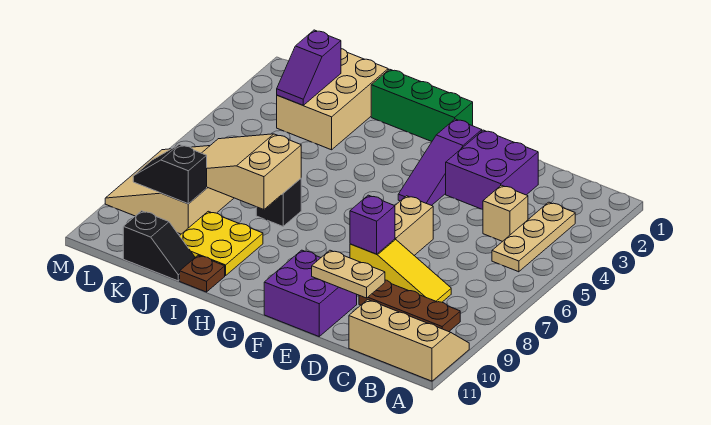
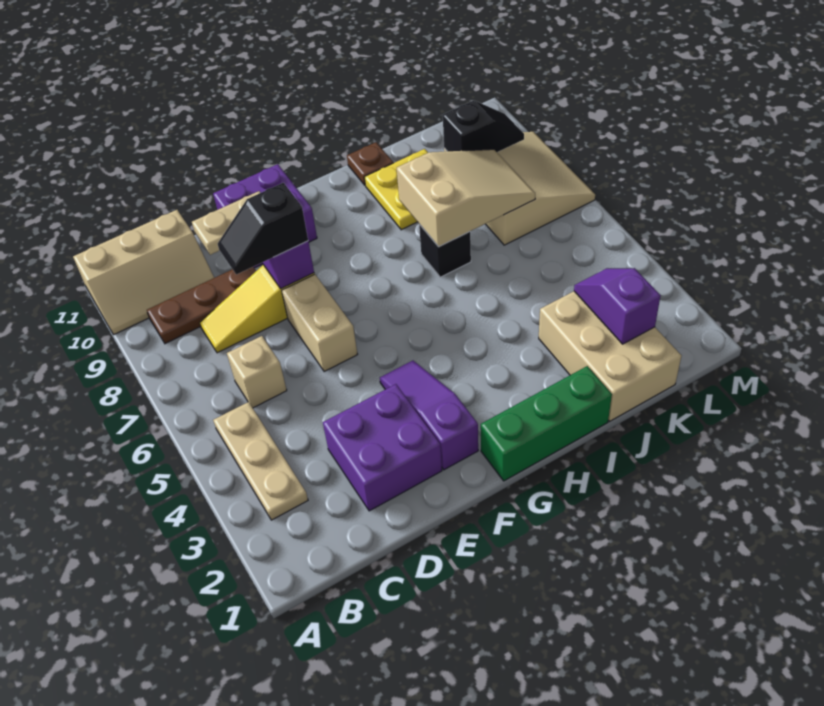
tan 1x1 brick [483,185,528,241] -> tan 1x1 brick moved to [227,336,287,408]
black 1x2 slope [123,211,195,281] -> black 1x2 slope moved to [218,183,308,275]

